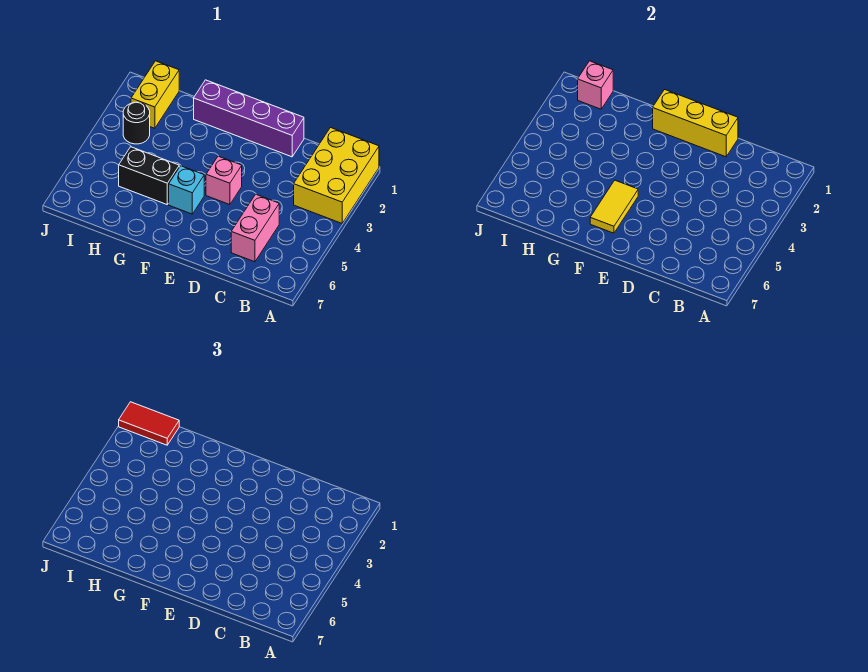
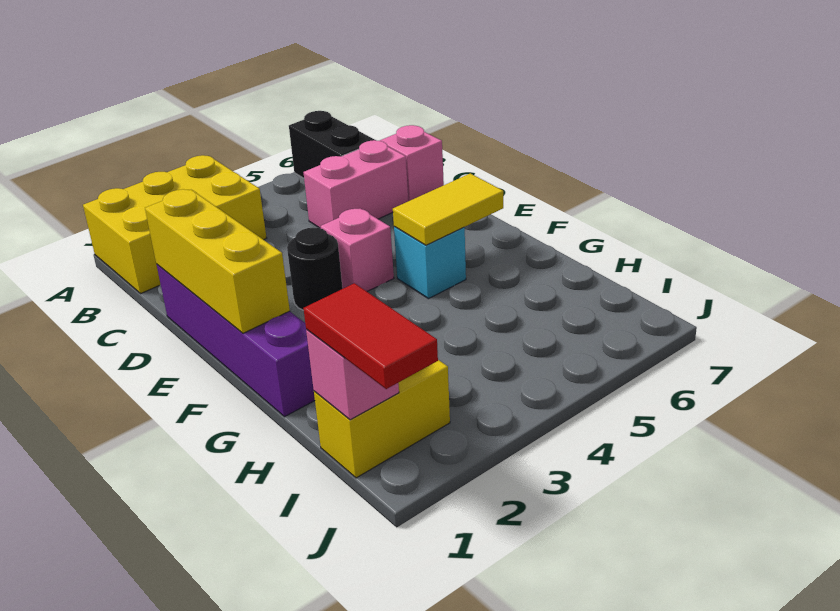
none -> pink 1x1 brick [380,125,444,201]
black 1x2 brick [119,147,179,204] -> black 1x2 brick moved to [289,111,375,178]
black 1x1 round brick [123,102,150,144] -> black 1x1 round brick moved to [287,228,343,310]

